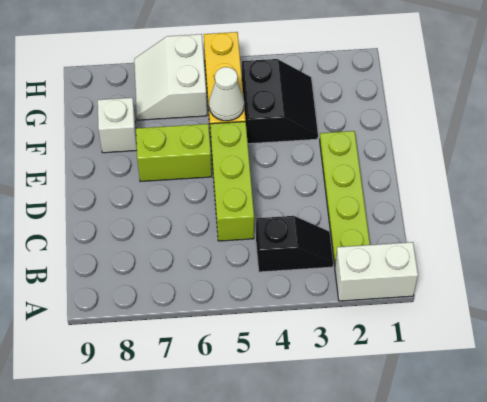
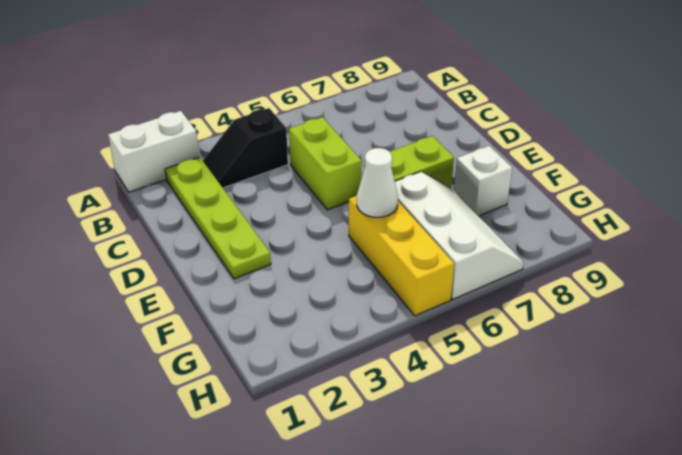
lime 1x3 brick [210,122,254,241] -> lime 1x2 brick [289,117,362,210]
black 2x2 slope [242,59,318,144] -> none
white 2x2 slope [134,34,207,120] -> white 2x3 slope [395,172,524,300]

